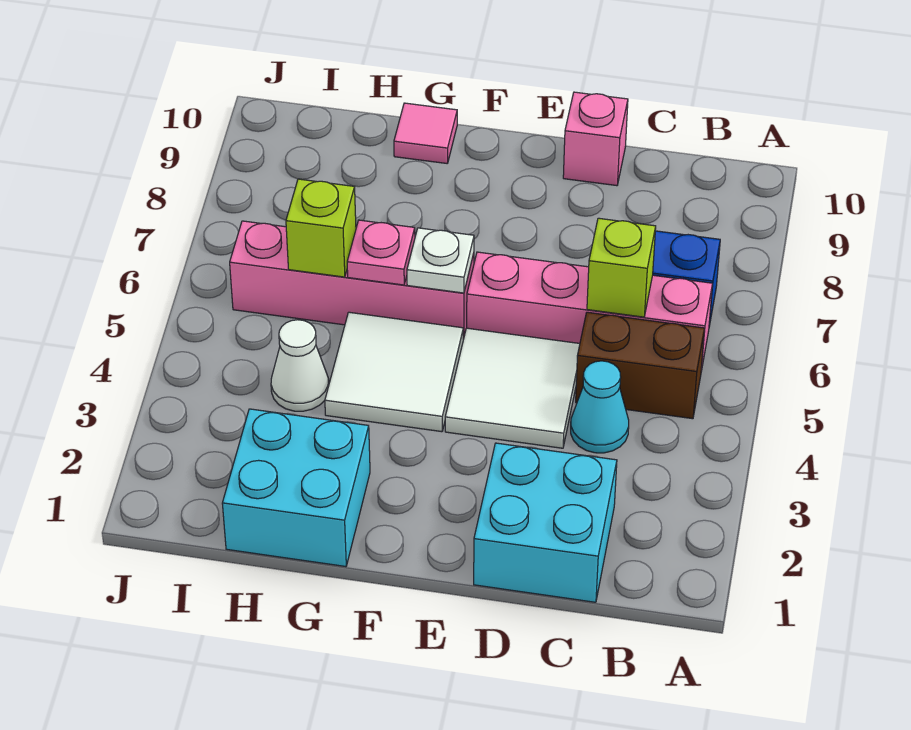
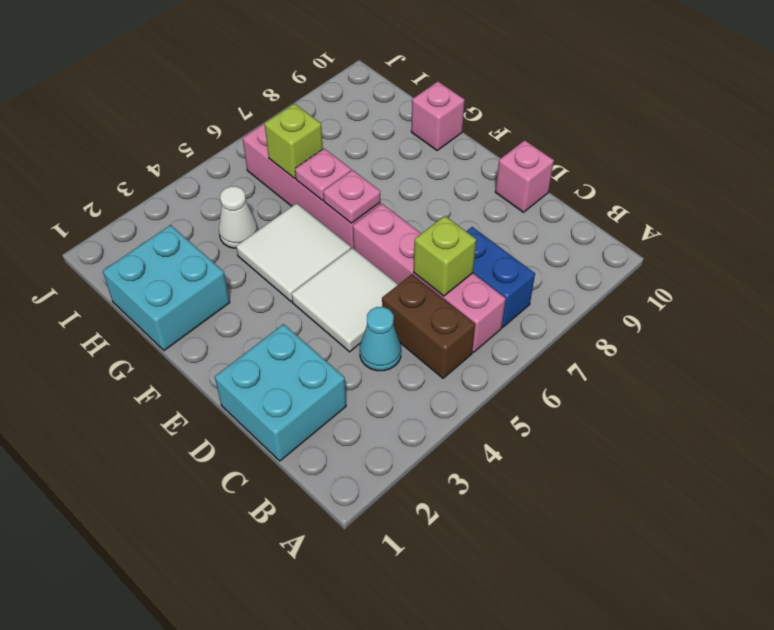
white 1x1 plate [407,228,474,293] -> pink 1x1 plate [323,170,380,223]
pink 1x1 tile [394,103,457,163] -> pink 1x1 brick [411,81,465,150]

